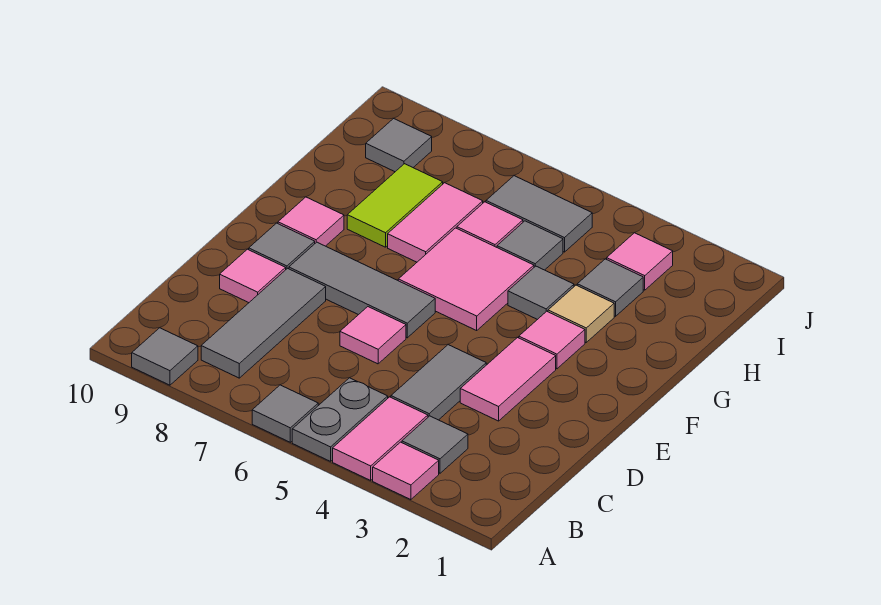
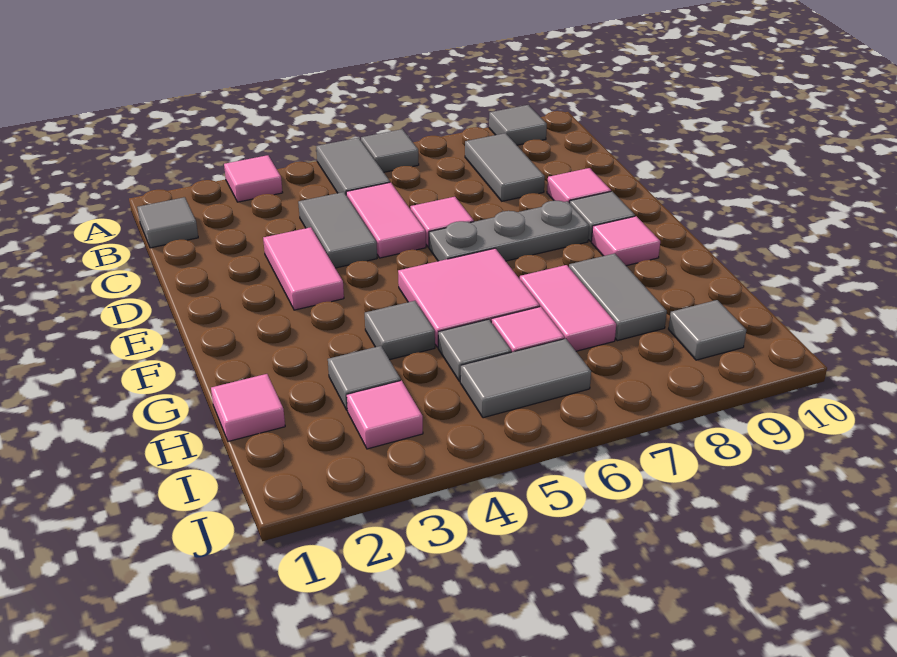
pink 1x2 tile [333,397,428,480] -> pink 1x2 tile moved to [346,182,426,258]
grey 1x2 plate [292,378,388,461] -> grey 1x2 tile [316,138,390,194]
grey 1x1 tile [402,416,468,473] -> grey 1x1 tile moved to [137,197,198,248]
grey 1x3 tile [201,268,326,378] -> grey 1x2 tile [465,133,545,201]
grey 1x3 tile [289,242,435,338] -> grey 1x3 plate [429,201,589,261]
pink 1x1 tile [519,311,585,369] -> pink 1x1 tile moved to [211,374,285,441]
tan 1x1 tile [548,285,614,342] -> none
lime 1x2 tile [347,164,443,247] -> grey 1x2 tile [569,253,667,341]

